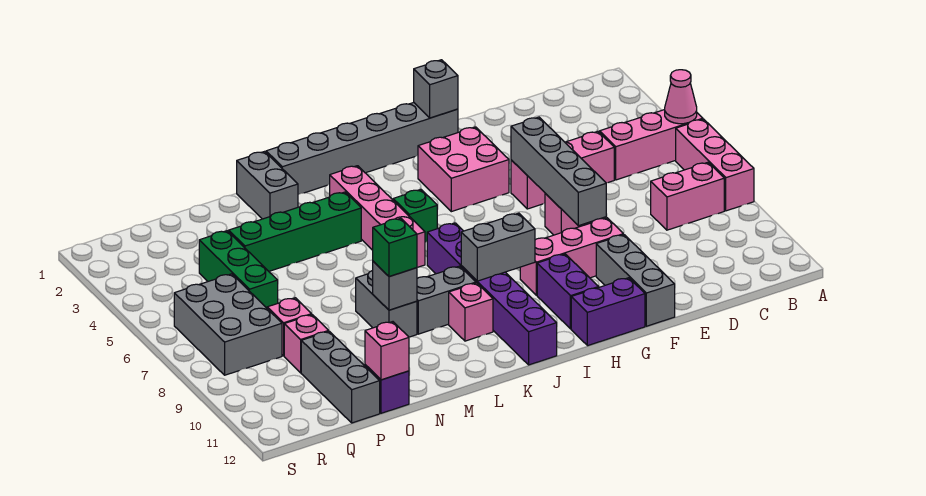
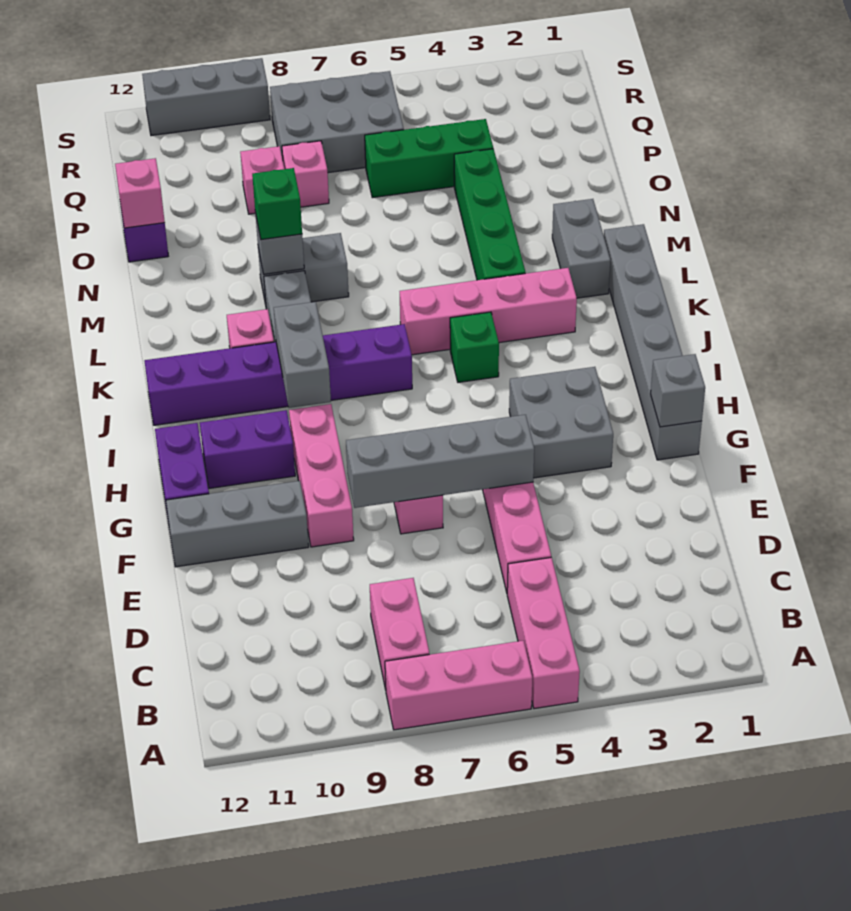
pink 1x1 cone [665,70,697,124] -> none
pink 2x2 brick [418,127,509,212] -> grey 2x2 brick [509,367,613,478]
grey 1x2 brick [237,151,298,219] -> grey 1x2 brick turned to [552,199,610,298]
grey 1x3 brick [301,331,380,423] -> grey 1x3 brick moved to [142,58,270,136]

